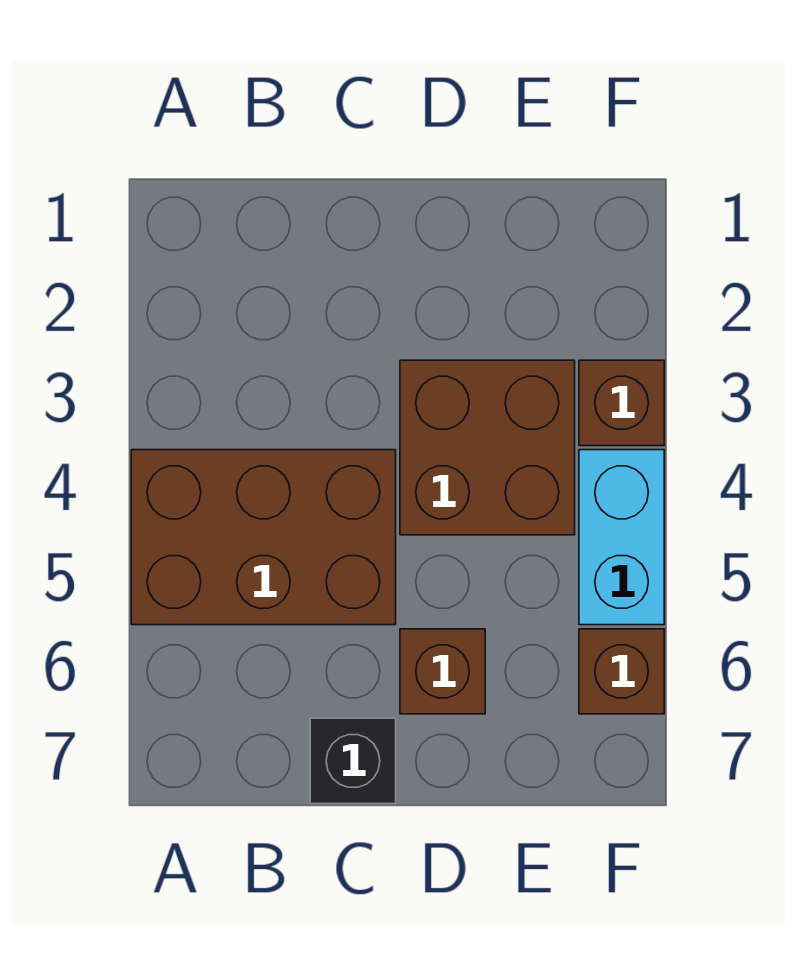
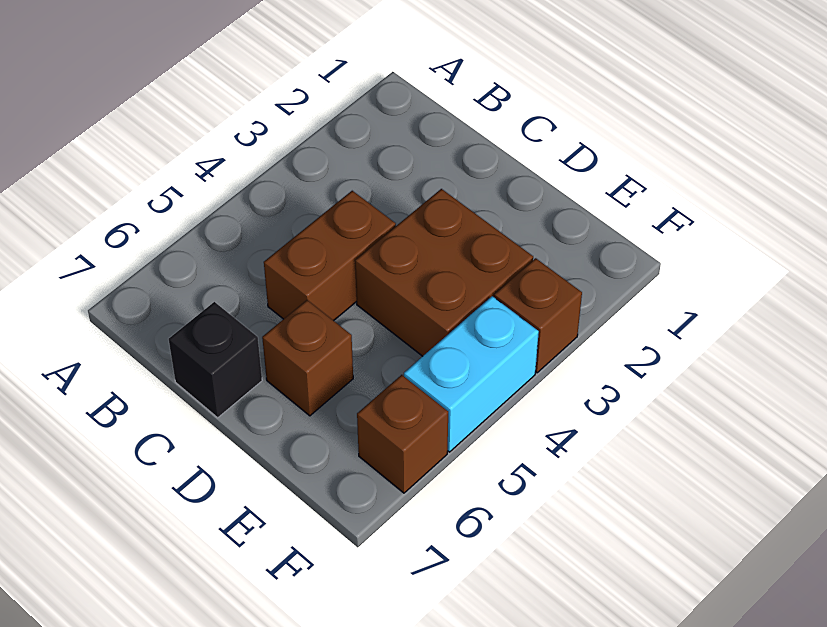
brown 2x3 brick [131,450,396,625] -> brown 1x2 brick [264,191,396,321]

